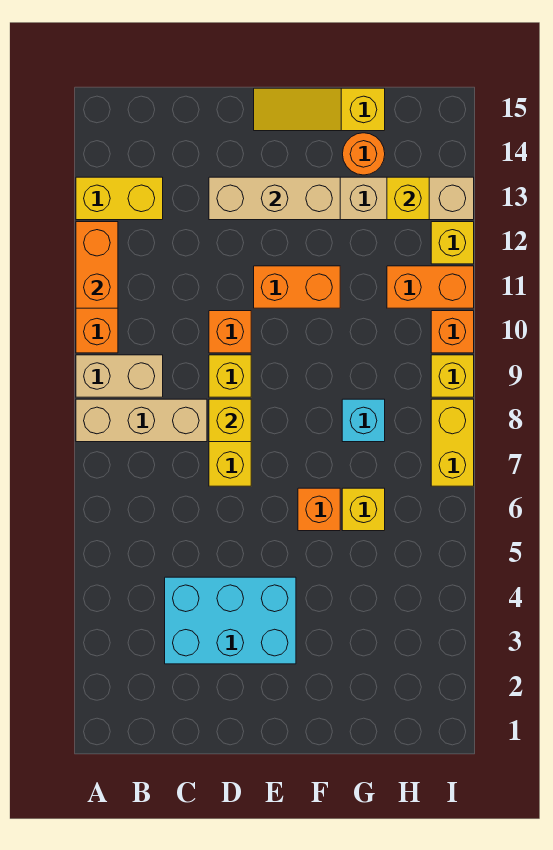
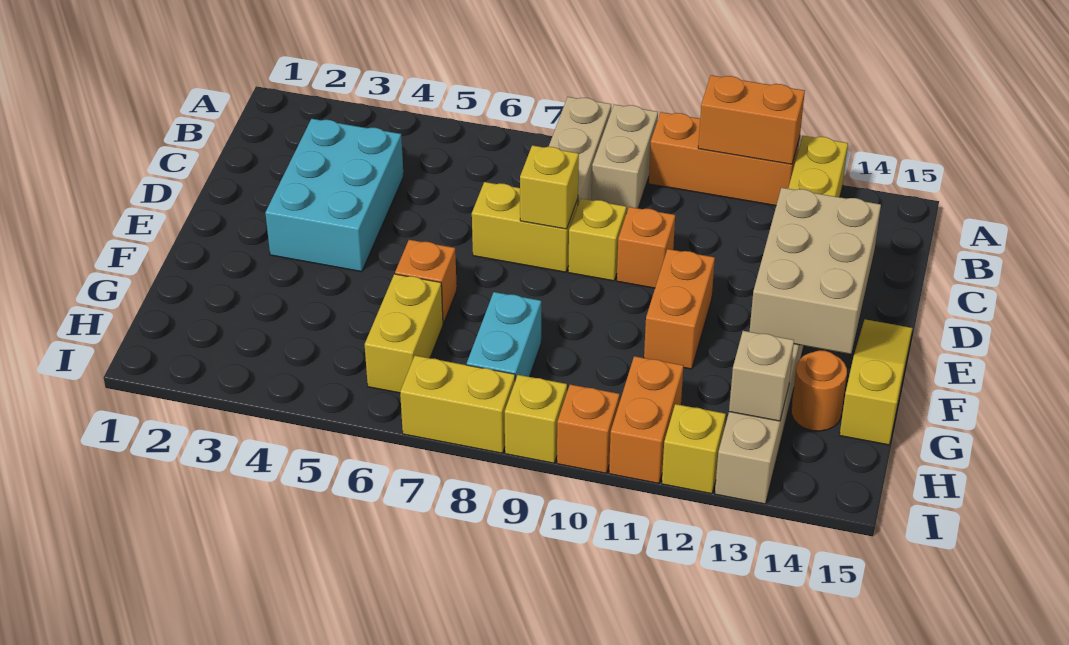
tan 1x3 brick [209,177,340,220] -> tan 2x3 brick [750,188,881,354]
yellow 1x1 brick [342,488,385,531] -> yellow 1x2 brick [365,274,443,393]
cyan 1x1 brick [342,399,385,442] -> cyan 1x2 brick [467,292,541,380]
yellow 1x1 brick [387,177,429,220] -> tan 1x1 brick [729,331,794,421]

